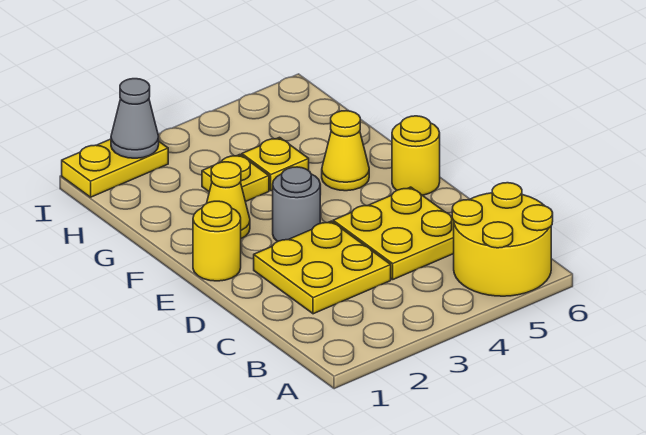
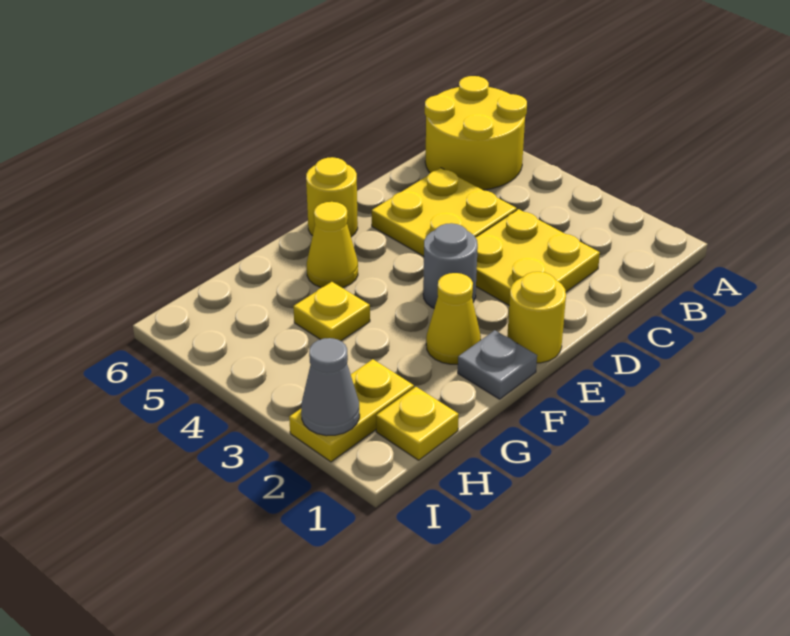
none -> grey 1x1 plate [458,330,537,399]
yellow 1x1 plate [202,155,269,202] -> yellow 1x1 plate moved to [376,387,459,460]
yellow 1x2 plate [62,139,168,197] -> yellow 1x2 plate turned to [289,359,414,462]

